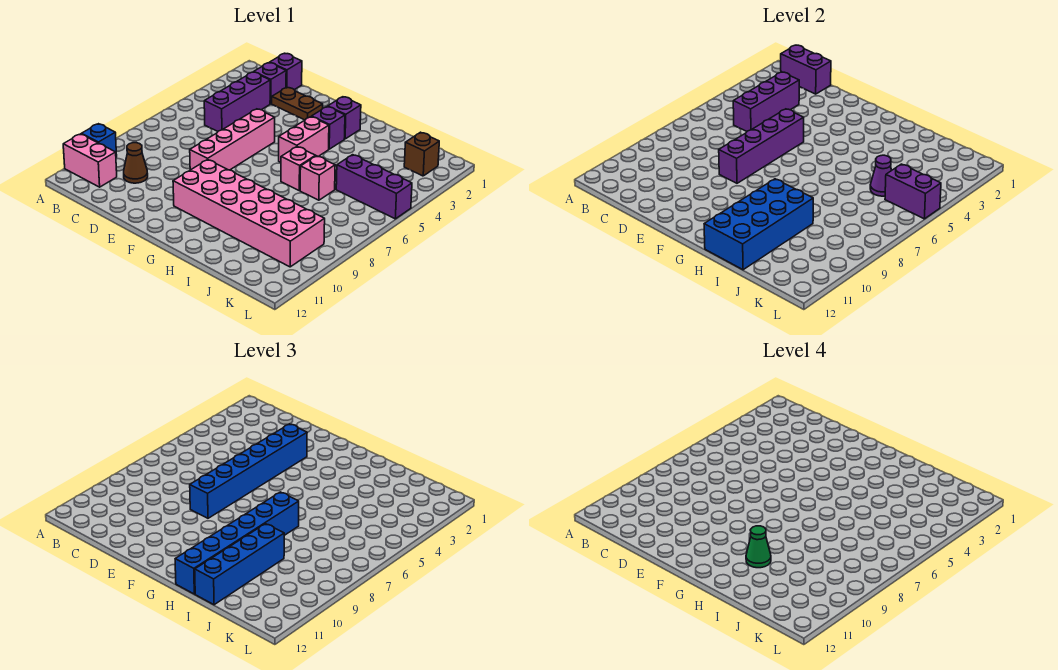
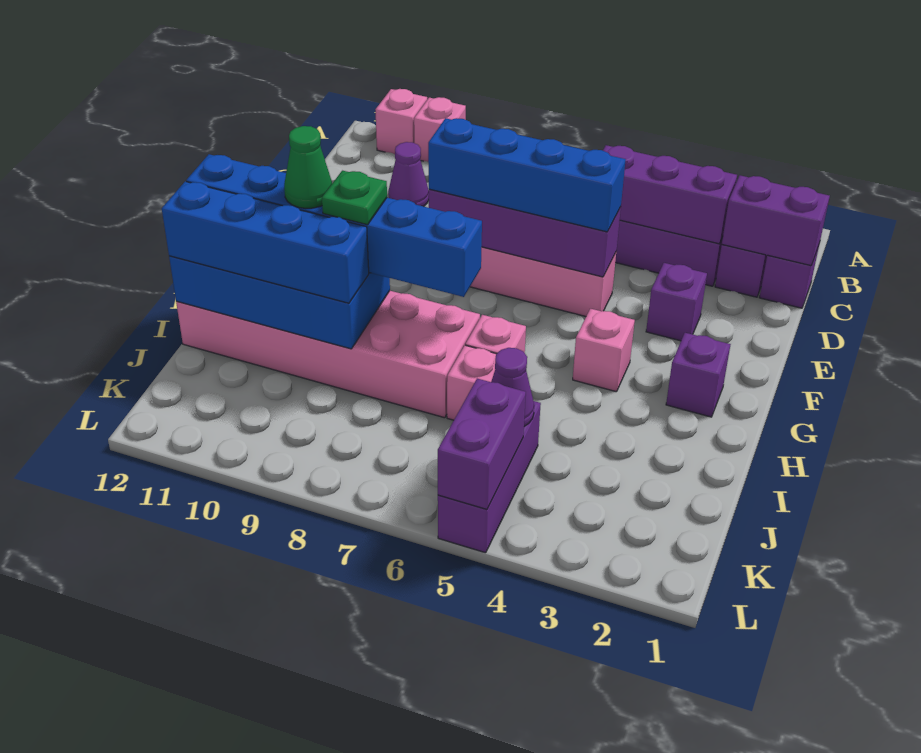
blue 1x1 brick [82,124,117,157] -> pink 1x1 brick [414,97,466,162]
pink 1x2 brick [63,134,117,187] -> pink 1x1 brick [375,89,427,154]
purple 1x2 brick [781,45,831,94] -> purple 1x2 brick turned to [722,175,830,266]
brown 1x1 cone [124,143,148,183] -> purple 1x1 cone [388,142,429,206]
brown 1x2 plate [272,88,323,120] -> none
blue 1x6 brick [190,424,307,518] -> blue 1x4 brick [428,118,626,232]
pink 2x6 brick [173,160,325,267] -> pink 2x6 brick turned to [176,291,480,418]
purple 1x1 brick [312,107,345,149] -> purple 1x1 brick moved to [646,263,707,341]
pink 1x2 brick [279,117,329,162] -> pink 1x1 brick [573,309,635,392]
none -> green 1x1 plate [322,170,387,225]
brown 1x1 brick [404,132,439,176] -> none

